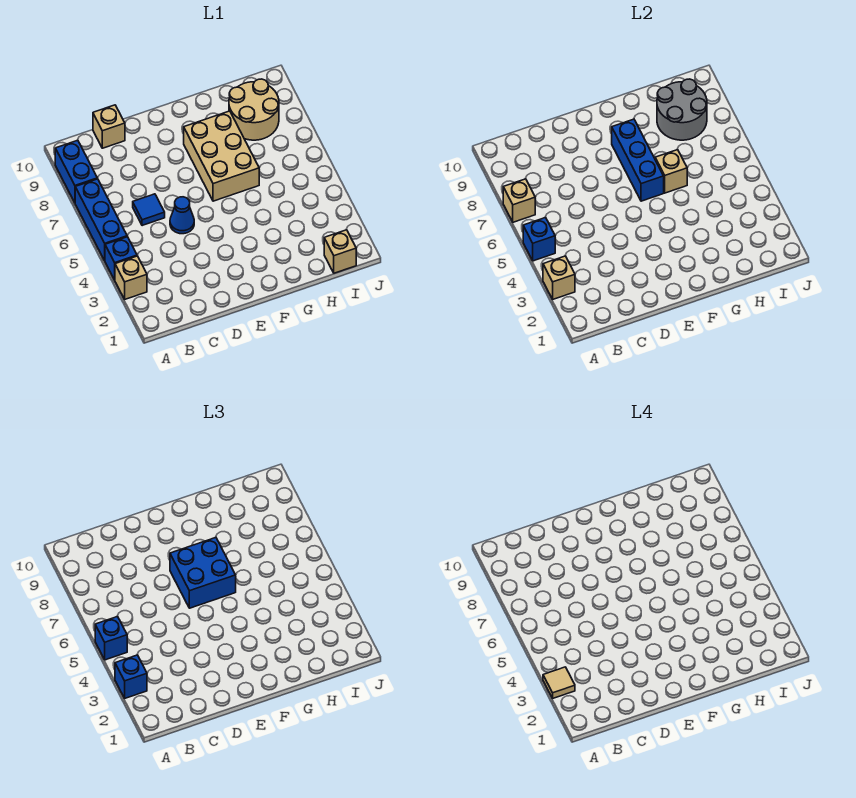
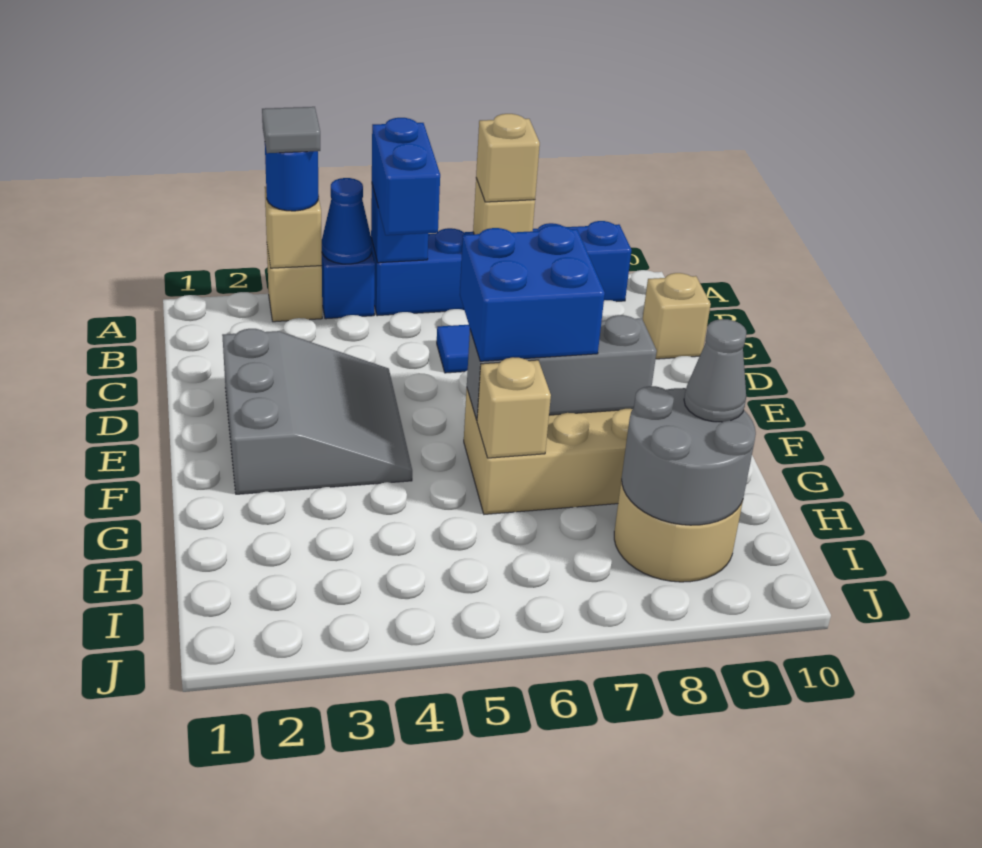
blue 1x1 brick [115,655,147,698] -> blue 1x1 round brick [265,146,319,211]
tan 1x1 tile [543,667,575,698] -> grey 1x1 tile [262,107,320,153]
blue 1x1 brick [95,616,127,660] -> blue 1x2 brick [372,118,440,235]
none -> grey 3x3 slope [222,329,412,494]
blue 1x1 cone [170,197,194,234] -> blue 1x1 cone moved to [322,178,372,264]
blue 1x3 brick [612,119,664,201] -> grey 1x3 brick [467,315,657,420]
none -> grey 1x1 cone [684,319,746,422]
tan 1x1 brick [324,230,356,273] -> tan 1x1 brick moved to [476,114,540,202]

